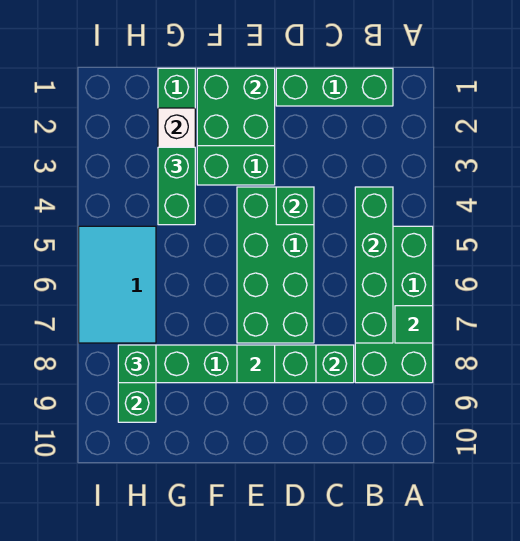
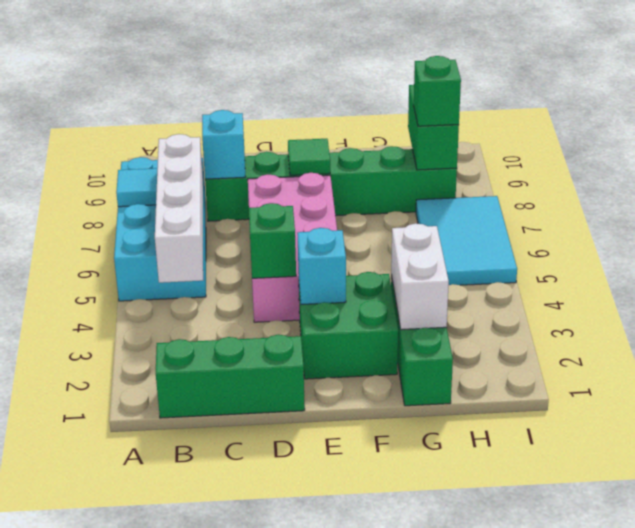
green 2x4 brick [355,226,433,383] -> cyan 2x4 brick [114,157,206,301]
green 1x1 tile [395,306,433,343] -> cyan 1x1 tile [116,168,157,207]
green 1x4 brick [355,187,393,343] -> white 1x4 brick [155,134,203,283]
green 1x1 brick [316,345,354,383] -> cyan 1x1 brick [202,110,246,179]
green 2x4 brick [237,187,314,343] -> pink 2x4 brick [248,173,337,322]
green 2x2 brick [197,68,275,146] -> none
none -> cyan 1x1 brick [297,228,346,304]
green 1x2 brick [158,147,195,225] -> none

